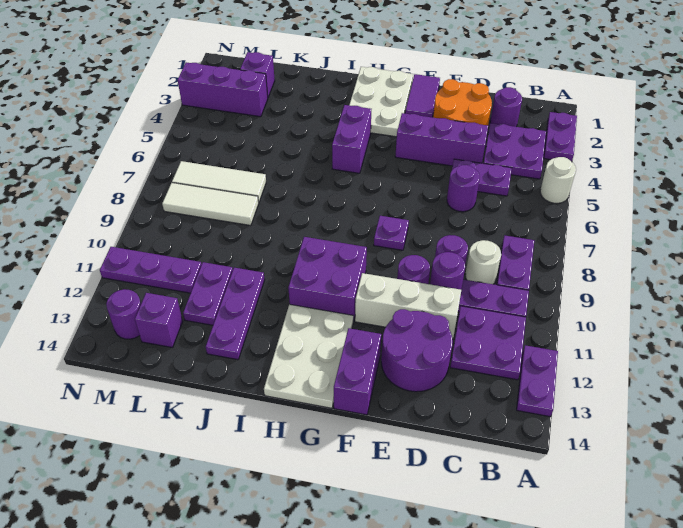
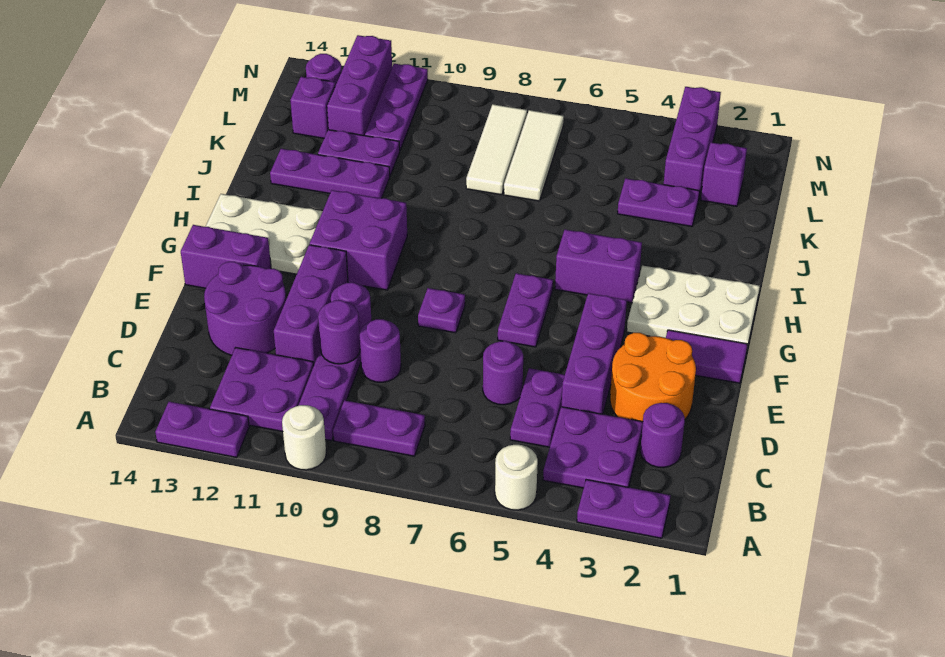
white 1x1 round brick [465,240,501,284] -> white 1x1 round brick moved to [282,405,326,470]
white 1x3 brick [355,273,461,339] -> purple 1x3 brick [274,245,348,364]
none -> purple 1x2 plate [498,273,553,347]
none -> purple 1x2 plate [618,178,700,226]
none -> purple 1x3 brick [327,35,392,136]

